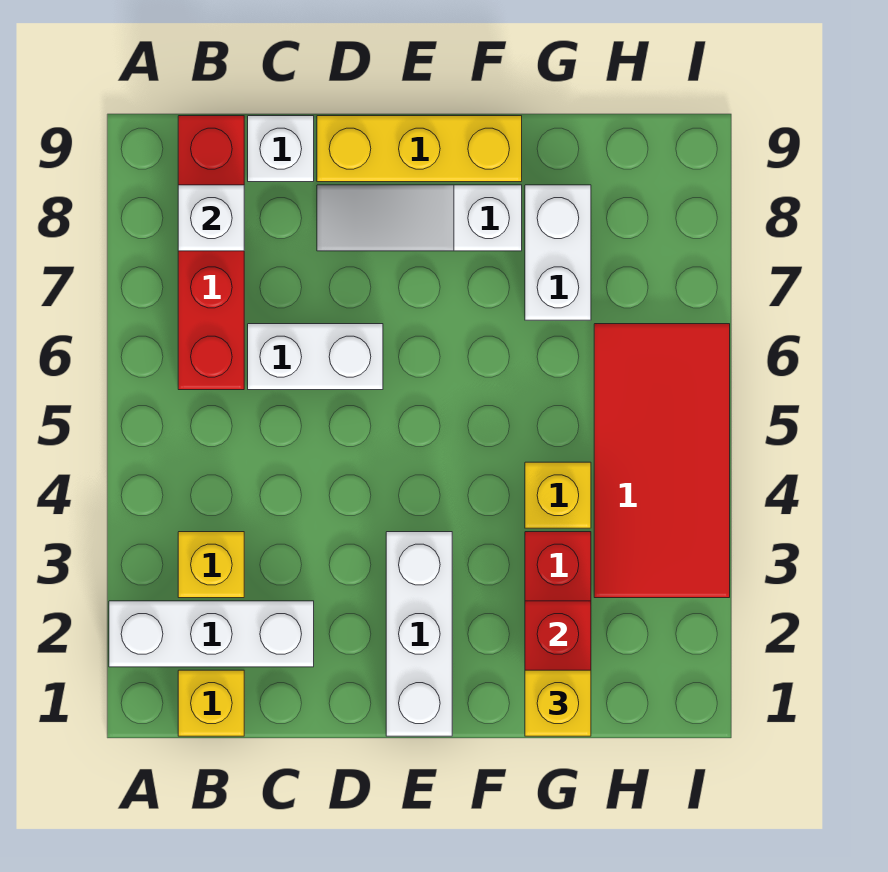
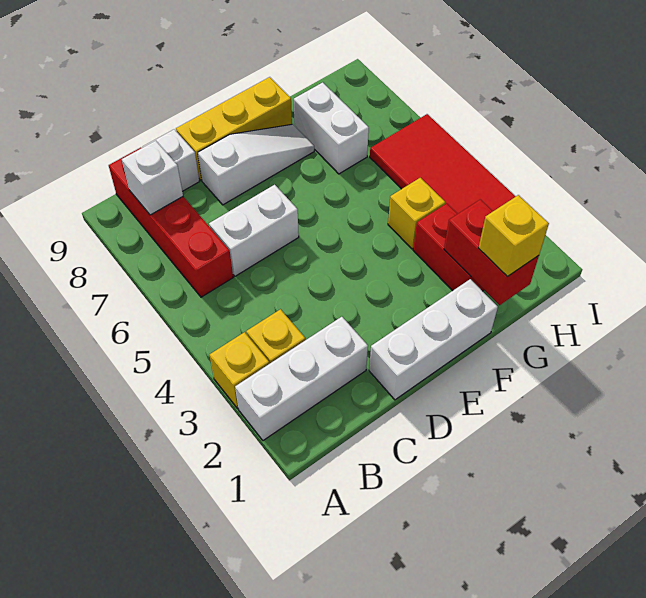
yellow 1x1 brick [178,670,244,736] -> yellow 1x1 brick moved to [209,332,269,409]
white 1x3 slope [317,185,522,251] -> white 1x3 slope turned to [198,124,314,205]
white 1x3 brick [386,532,452,736] -> white 1x3 brick turned to [369,279,498,400]

